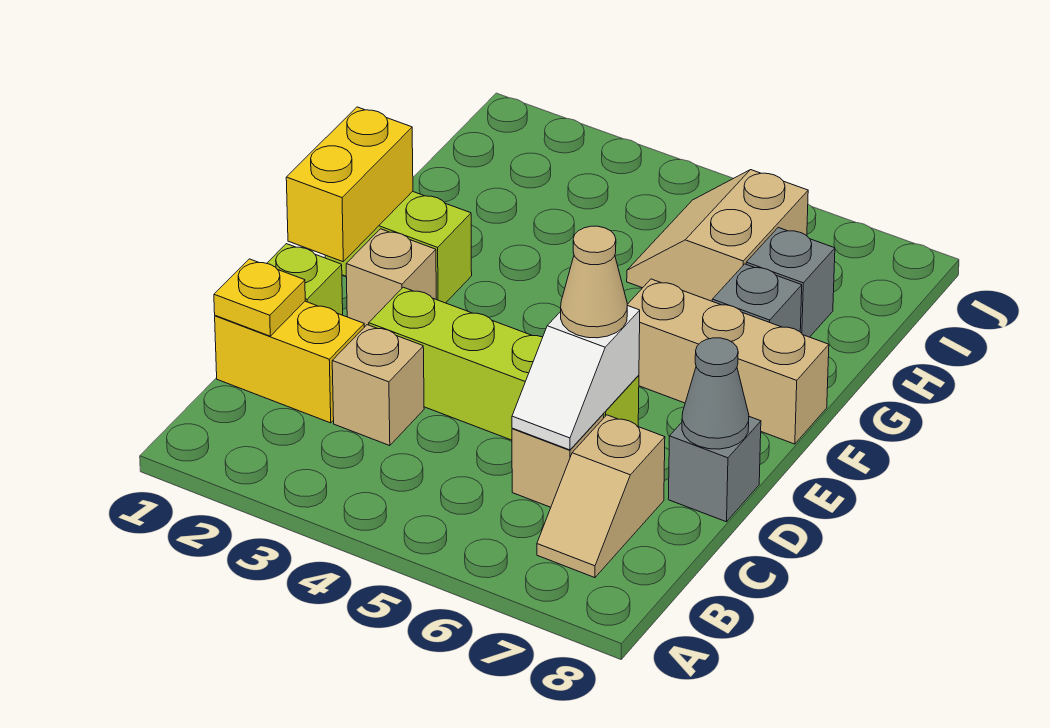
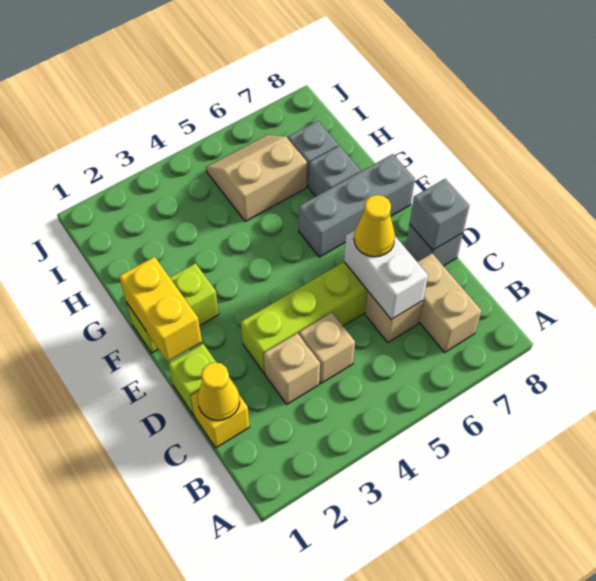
tan 1x2 slope [537,415,665,578] -> tan 1x2 brick [418,253,482,352]
yellow 1x2 brick [215,301,364,423] -> yellow 1x1 brick [191,391,250,448]
yellow 1x1 plate [214,259,305,336] -> yellow 1x1 cone [198,362,240,420]
white 1x2 slope [512,306,640,450] -> white 1x2 brick [344,230,428,320]
tan 1x1 cone [561,226,627,338] -> yellow 1x1 cone [354,195,395,257]
grey 1x1 cone [682,338,749,449] -> grey 1x1 brick [410,179,469,250]
tan 1x1 brick [346,229,436,327] -> tan 1x1 brick moved to [299,313,355,383]
tan 1x3 brick [627,279,829,444] -> grey 1x3 brick [299,154,415,257]
tan 2x2 slope [627,170,808,301] -> tan 2x2 slope turned to [206,135,307,221]

